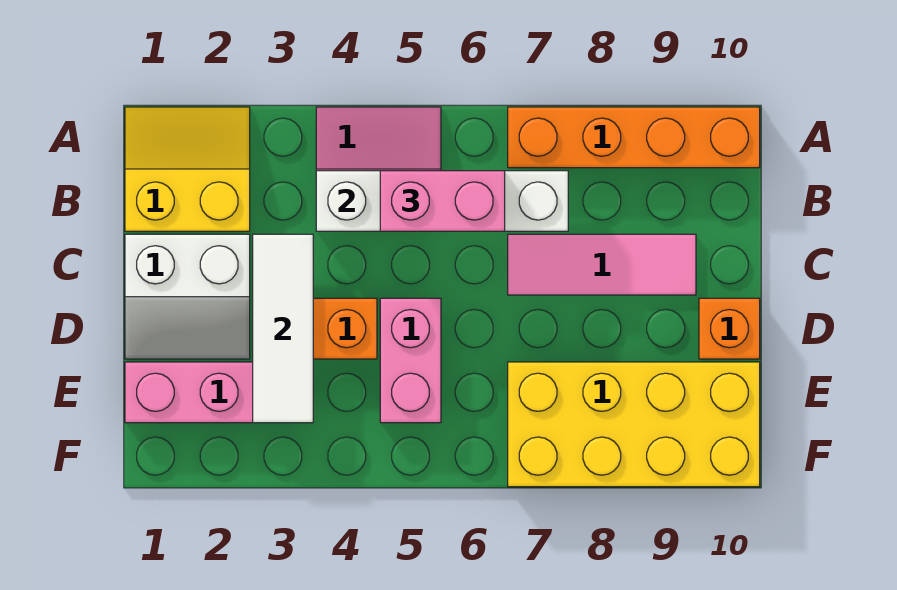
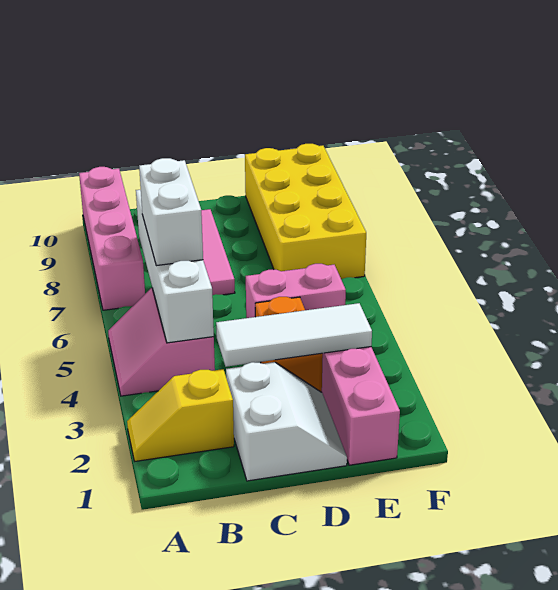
yellow 2x2 slope [125,107,250,231] -> yellow 1x2 slope [127,369,234,461]
orange 1x4 brick [508,107,760,168] -> pink 1x4 brick [79,167,145,310]
pink 1x2 brick [380,171,505,231] -> white 1x2 brick [139,158,203,266]
orange 1x1 brick [699,298,760,359] -> none

